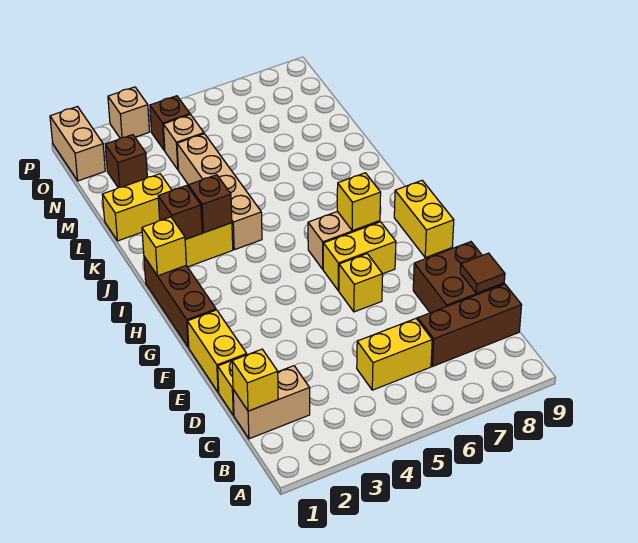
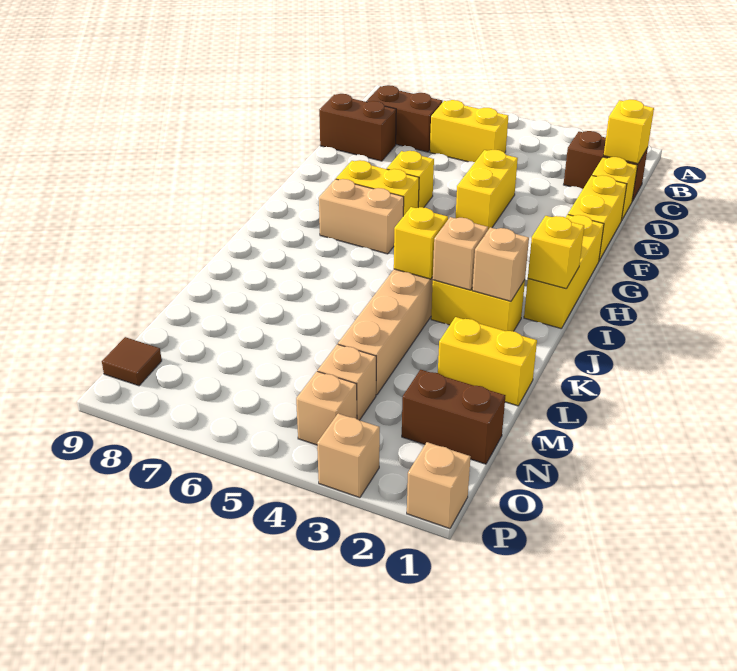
tan 1x2 brick [233,366,310,439] -> brown 1x2 brick [564,131,648,201]
brown 1x3 brick [418,284,522,366] -> brown 1x2 brick [366,85,443,152]
brown 2x2 brick [413,242,504,313] -> brown 1x2 brick [319,94,396,161]
brown 1x1 tile [460,253,505,293] -> brown 1x1 tile moved to [102,337,162,386]
brown 1x3 brick [144,257,216,347] -> yellow 1x3 brick [524,215,604,329]
yellow 1x2 brick [394,181,454,258] -> yellow 1x2 brick moved to [456,150,518,230]
yellow 1x1 brick [337,173,381,231] -> yellow 1x1 brick moved to [394,207,448,279]
brown 1x1 brick [158,185,202,239] -> tan 1x1 brick [472,227,529,301]
brown 1x1 brick [188,175,232,232] -> tan 1x1 brick [433,217,488,290]
brown 1x1 brick [105,135,147,188] -> brown 1x2 brick [402,370,505,464]
tan 1x2 brick [50,107,105,181] -> tan 1x1 brick [407,442,471,529]
brown 1x1 brick [150,96,190,151] -> tan 1x1 brick [296,371,357,445]

